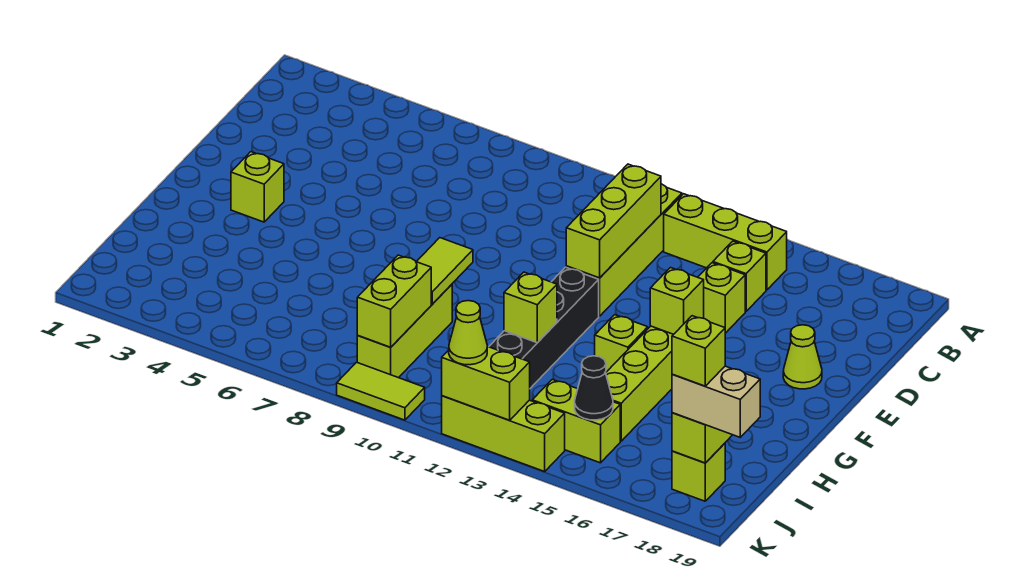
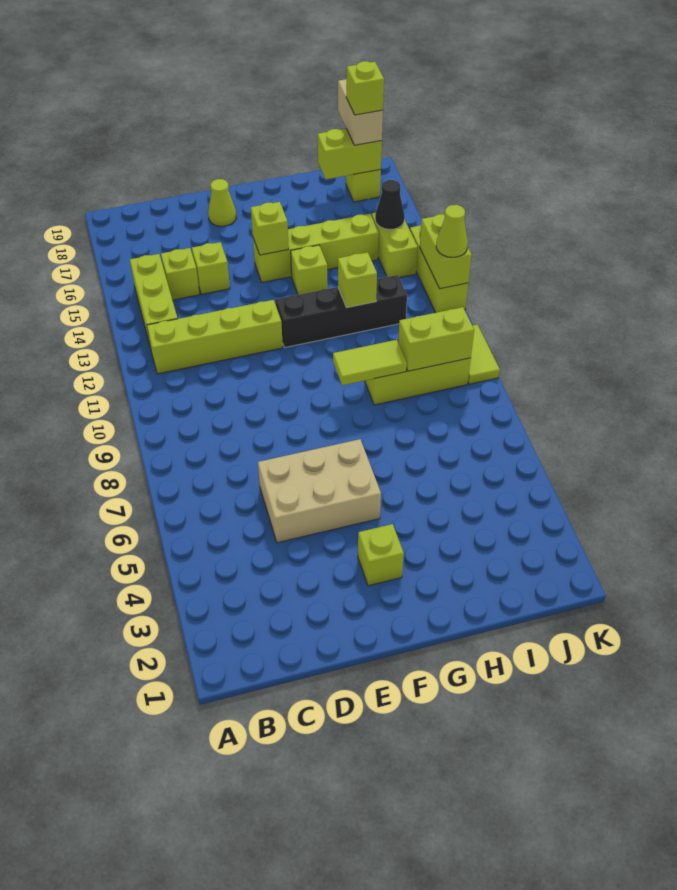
lime 1x3 brick [566,164,661,278] -> none
none -> tan 2x3 brick [258,439,381,543]

